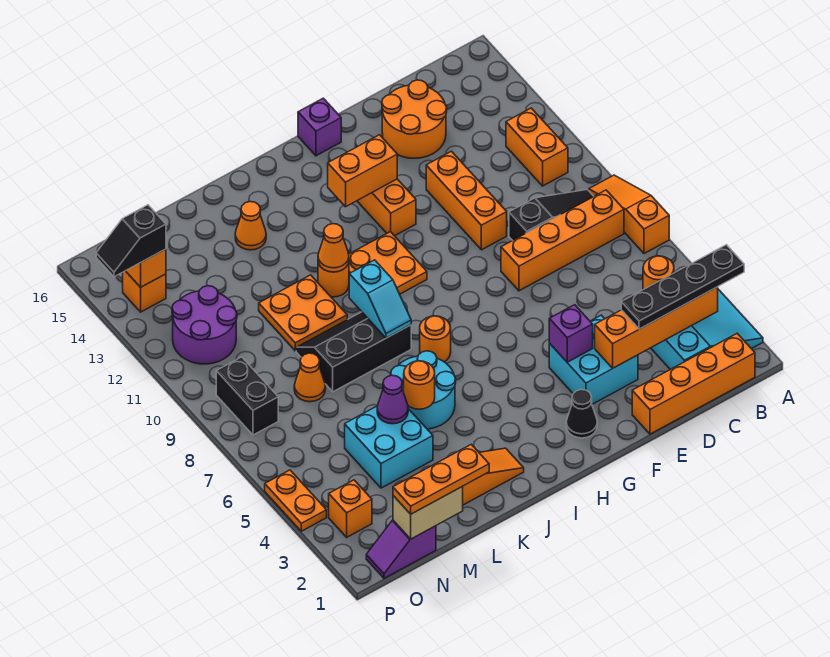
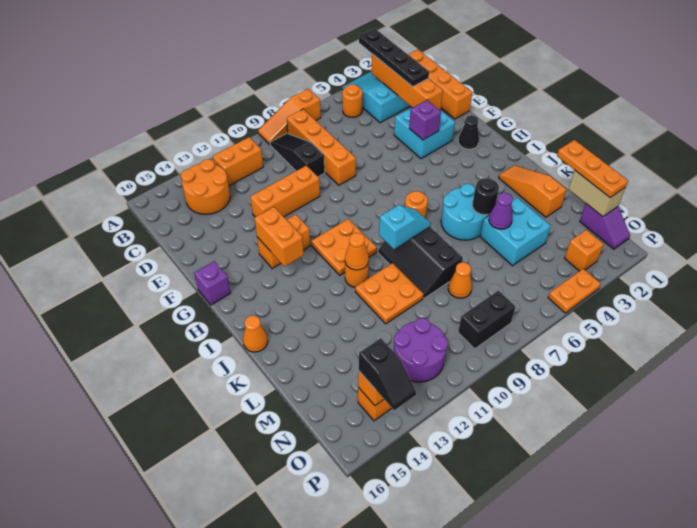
orange 2x2 round brick [382,80,447,158] -> orange 2x2 round brick moved to [181,159,230,214]
orange 1x1 round brick [404,361,435,409] -> black 1x1 round brick [472,178,499,215]
orange 1x1 cone [235,202,266,250] -> orange 1x1 cone moved to [243,315,268,352]

